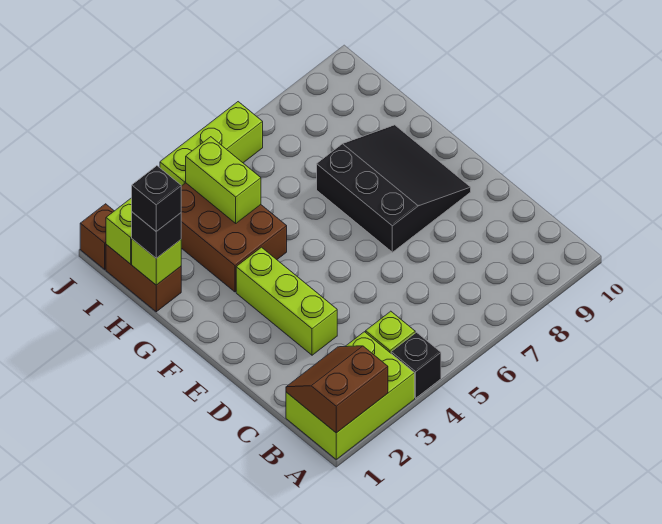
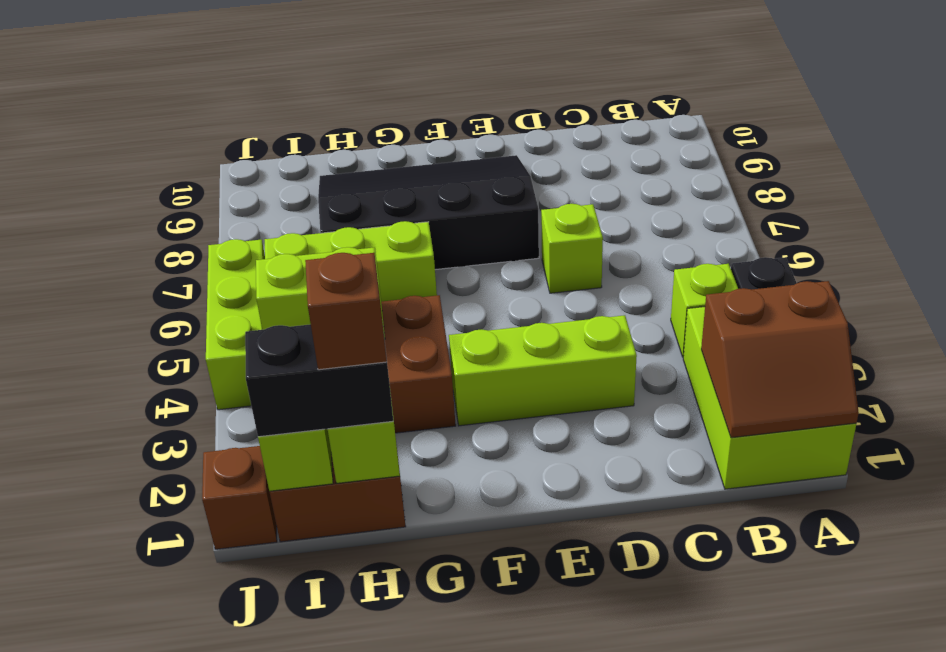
brown 2x2 slope [286,346,388,433] -> brown 2x2 slope turned to [701,281,859,438]
none -> lime 1x1 brick [541,204,603,293]
black 3x3 slope [317,125,471,252] -> black 3x4 slope [318,155,539,270]
none -> lime 1x3 brick [265,221,437,302]
black 1x1 brick [132,212,181,258] -> black 1x2 brick [245,324,393,437]
black 1x1 brick [132,166,181,231] -> brown 1x1 brick [305,253,387,370]

